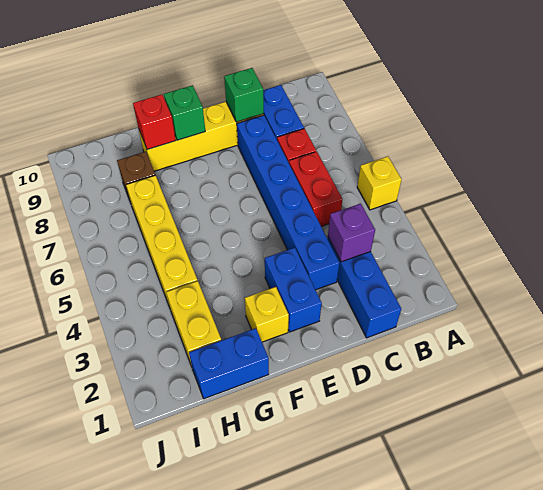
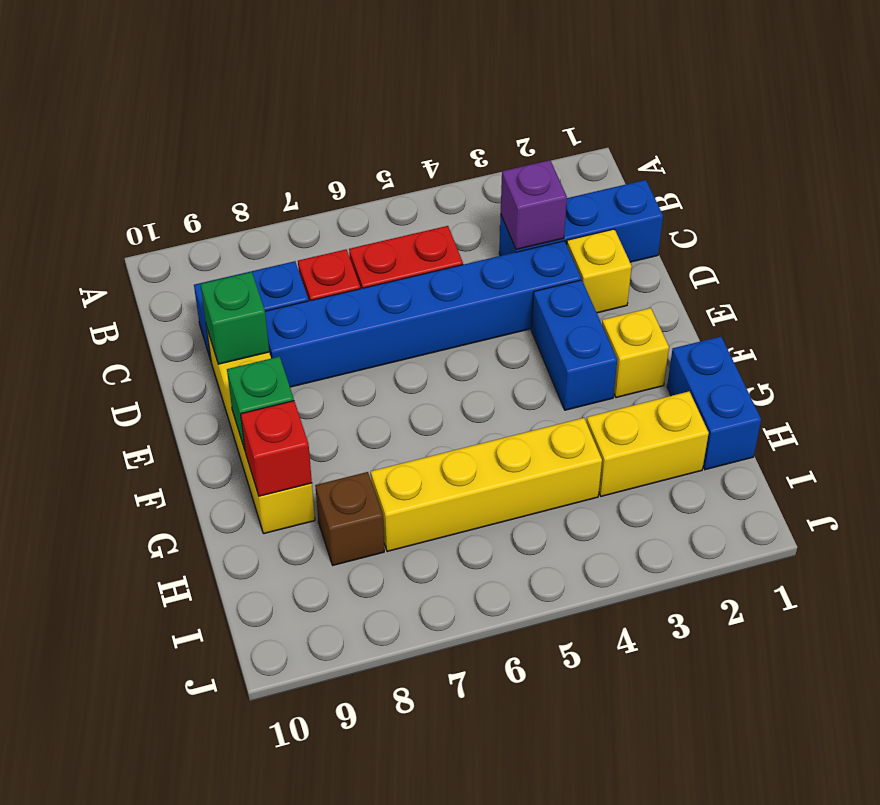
yellow 1x1 brick [357,156,402,210] -> yellow 1x1 brick moved to [567,229,632,313]
blue 1x2 brick [265,248,322,332] -> blue 1x2 brick turned to [531,280,617,410]

